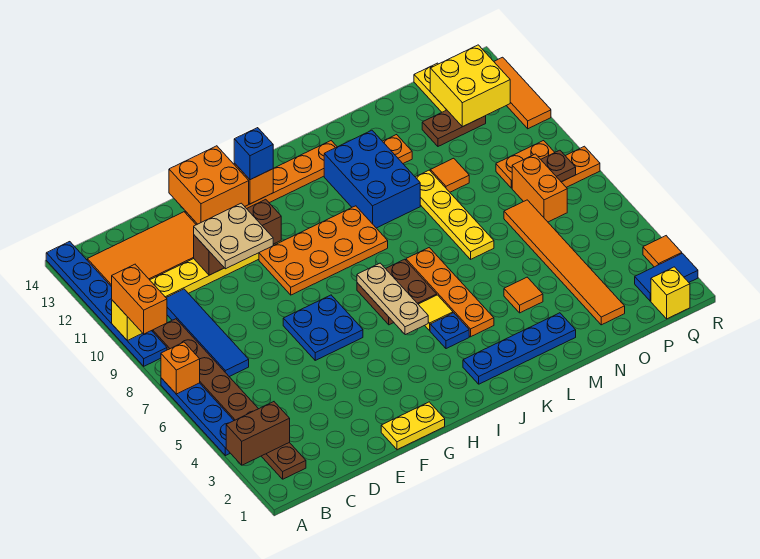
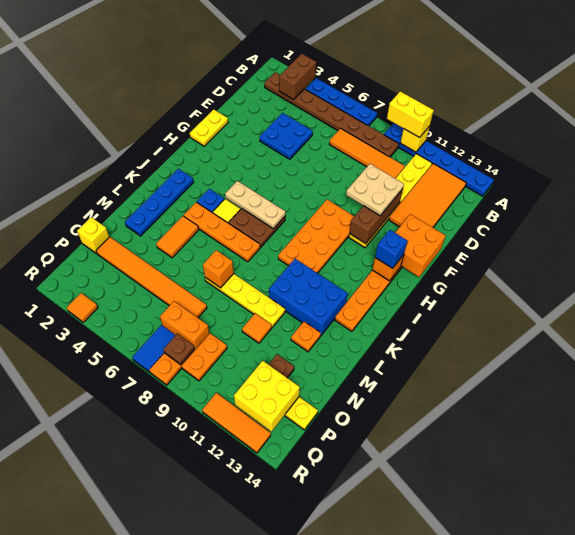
orange 1x1 brick [161,342,200,394] -> orange 1x1 brick moved to [203,250,234,288]
orange 1x2 brick [112,264,167,334] -> yellow 1x2 brick [387,91,434,138]
blue 1x4 tile [166,289,249,377] -> orange 1x4 tile [329,128,405,178]
blue 2x2 plate [283,295,363,360] -> blue 2x2 plate moved to [260,113,313,159]
orange 1x1 tile [504,277,543,313] -> orange 1x2 tile [156,216,199,258]
yellow 1x1 brick [651,267,690,319] -> yellow 1x1 brick moved to [77,217,109,254]
blue 1x2 tile [635,253,698,301] -> blue 1x2 tile moved to [132,325,175,372]

